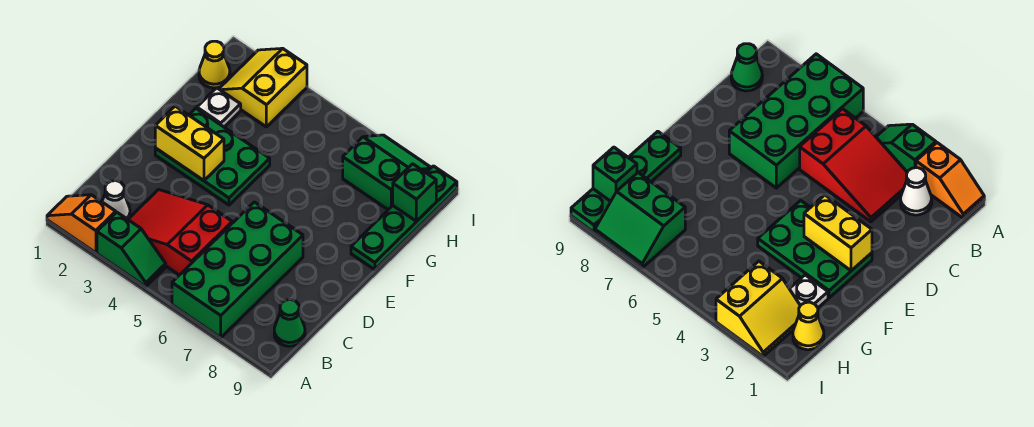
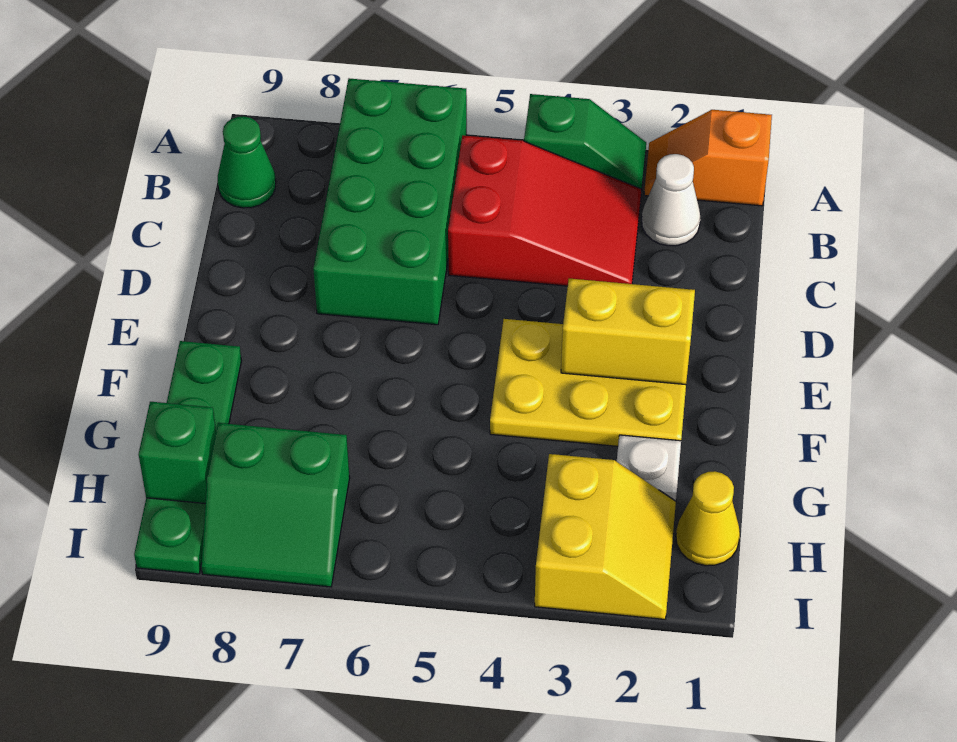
orange 1x2 slope [47,195,116,253] -> orange 1x2 slope turned to [644,110,772,206]
green 1x2 slope [97,212,166,287] -> green 1x2 slope turned to [524,94,646,192]
green 2x3 plate [155,108,270,205] -> yellow 2x3 plate [490,319,686,446]

